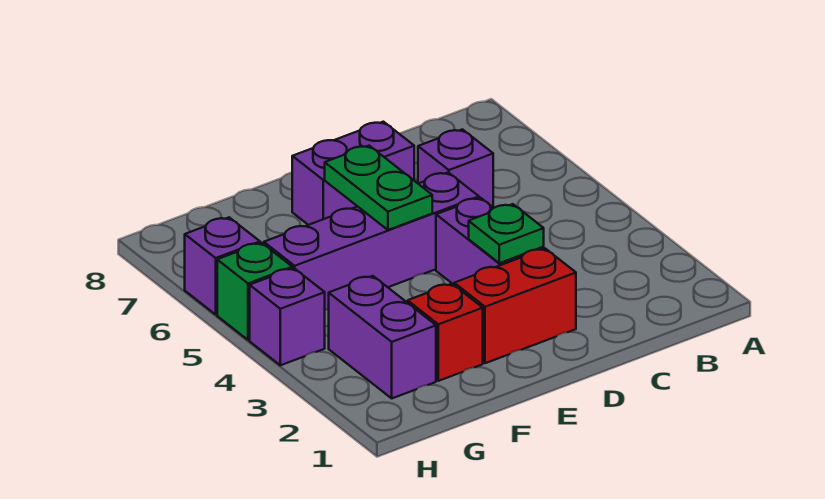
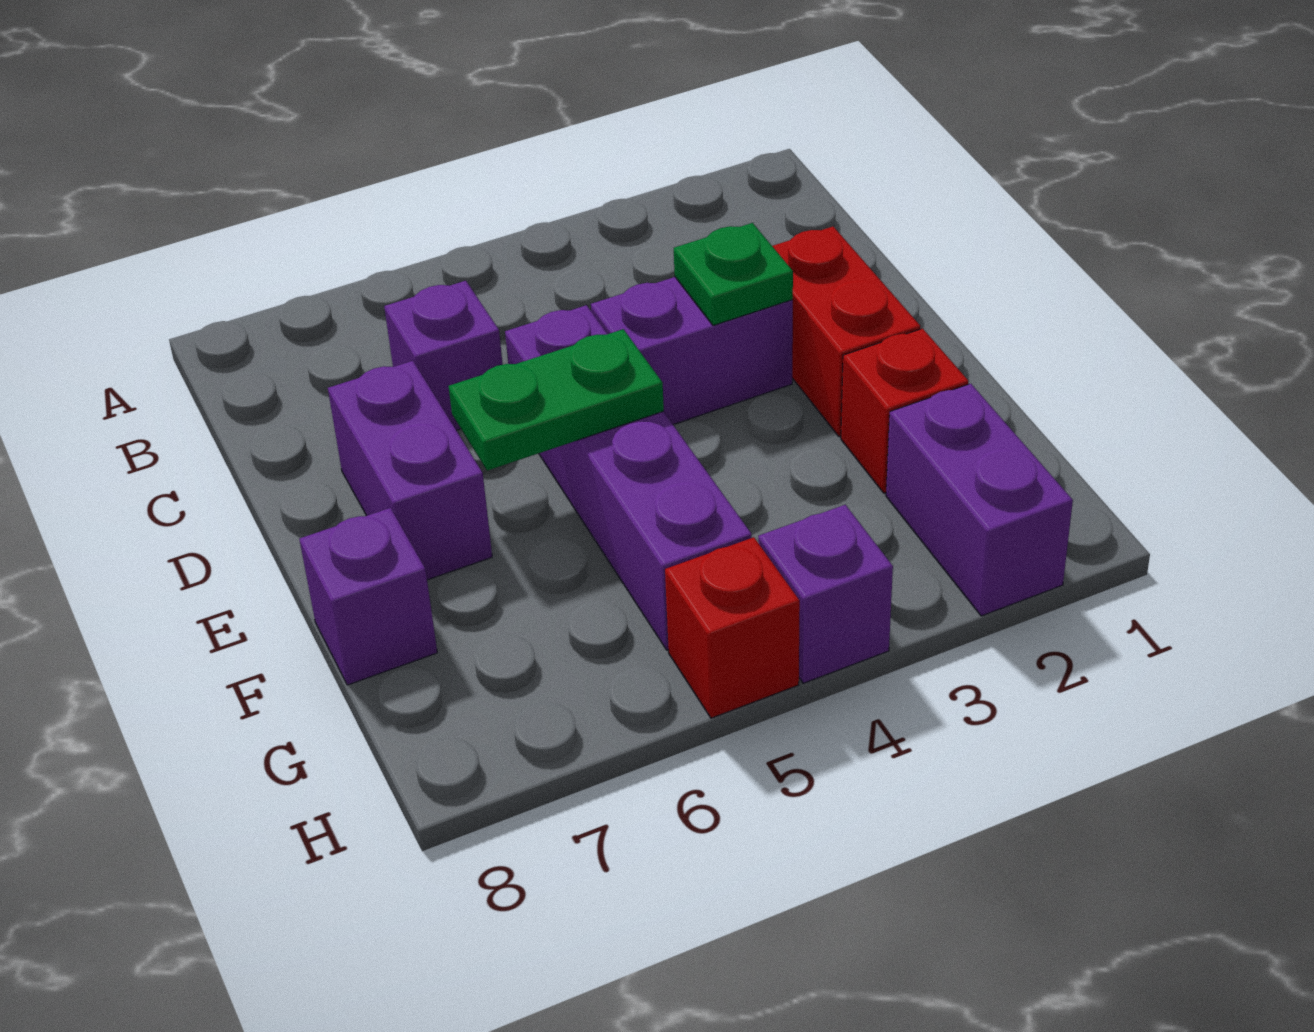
purple 1x2 brick [329,276,436,398] -> purple 1x2 brick turned to [886,384,1073,616]
green 1x1 brick [217,243,292,340] -> red 1x1 brick [665,537,800,718]
purple 1x1 brick [185,217,260,314] -> purple 1x1 brick moved to [299,508,437,685]

